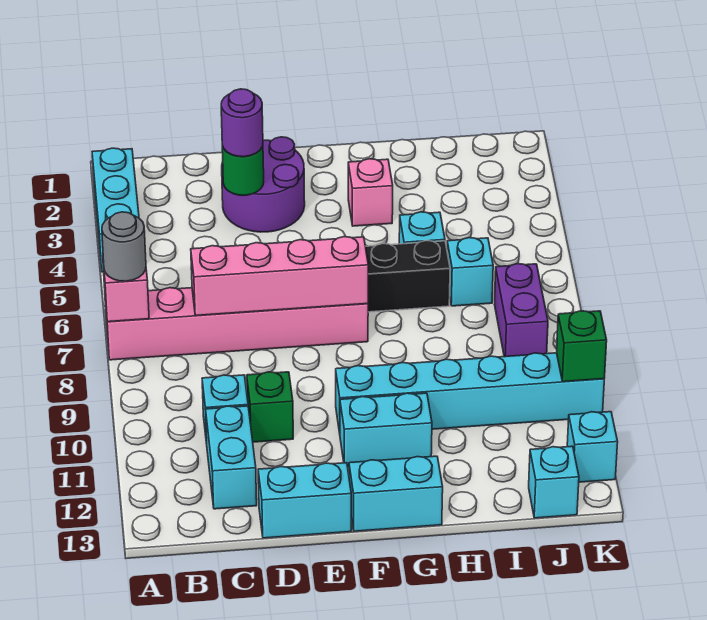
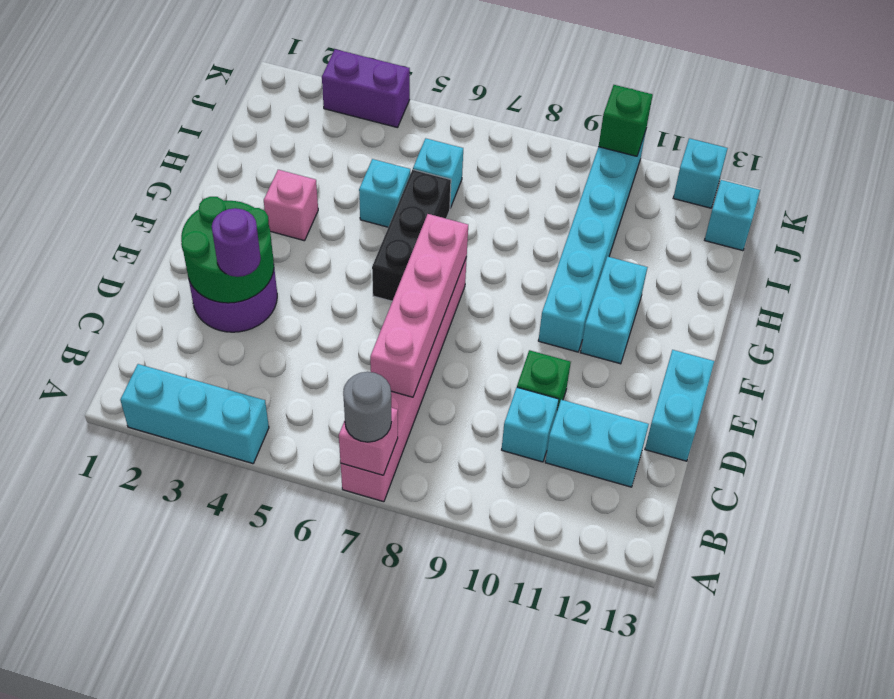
green 1x1 round brick [222,146,264,195] -> green 2x2 round brick [181,197,274,303]
cyan 1x2 brick [349,456,443,531] -> none
purple 1x2 brick [494,264,548,357] -> purple 1x2 brick moved to [322,49,410,128]

